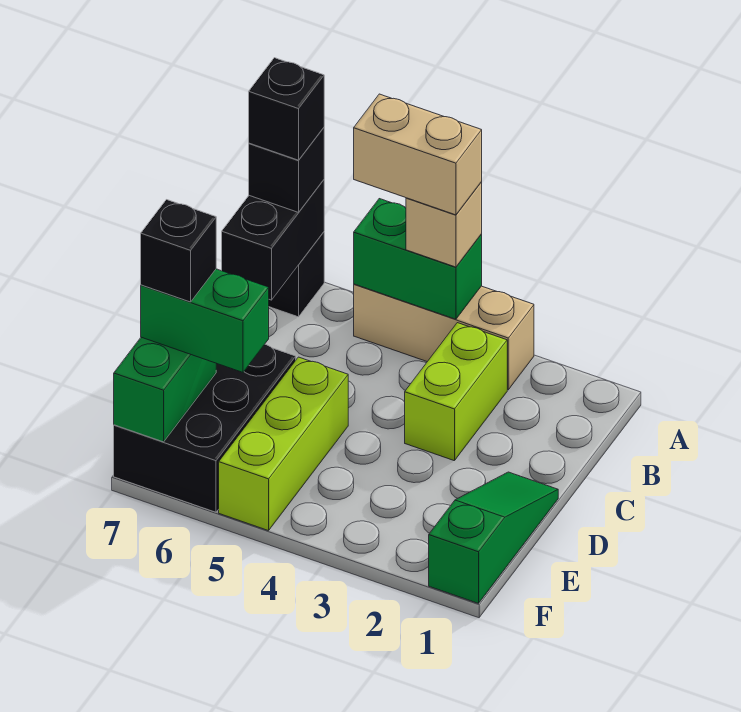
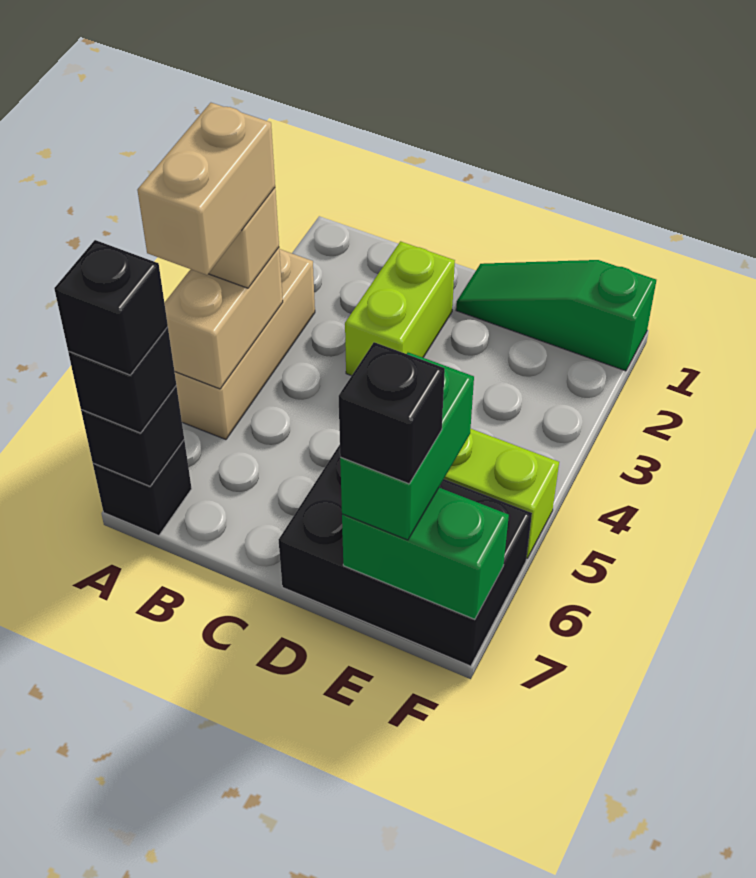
green 1x2 brick [354,199,482,319] -> tan 1x2 brick [165,248,283,389]
black 1x2 brick [222,180,324,300] -> black 1x1 brick [81,386,184,486]
lime 1x2 brick [405,323,507,461] -> lime 1x2 brick turned to [345,241,455,376]

